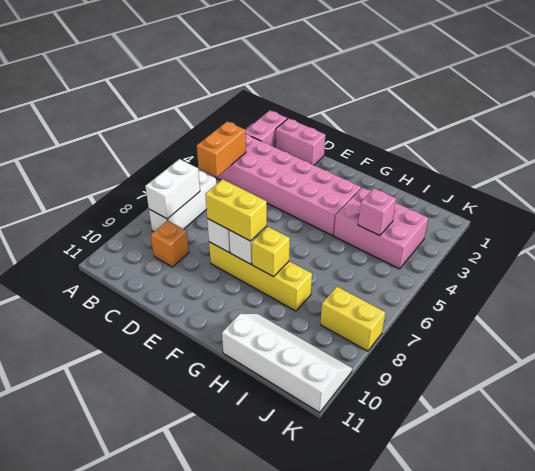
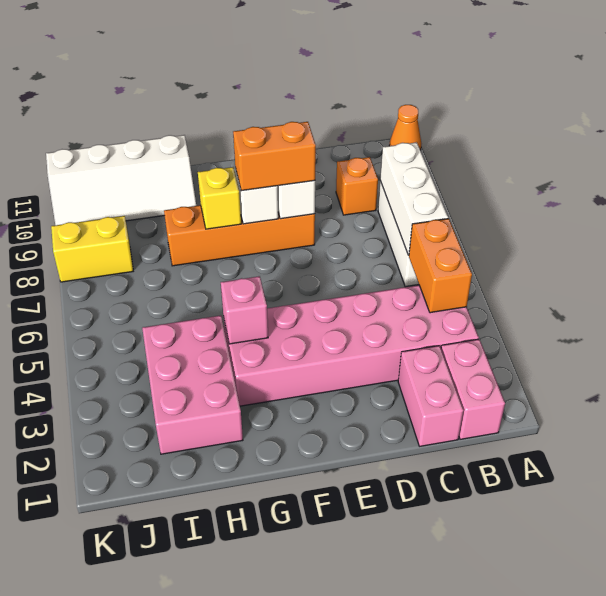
none -> orange 1x1 cone [389,105,421,150]
white 1x2 brick [145,159,200,219] -> white 1x3 brick [380,142,448,255]
pink 1x2 brick [275,118,325,165] -> pink 1x2 brick turned to [398,346,464,446]
yellow 1x4 brick [209,242,312,311] -> orange 1x4 brick [164,205,315,266]
yellow 1x2 brick [205,179,267,241] -> orange 1x2 brick [233,122,316,191]
pink 2x3 brick [334,187,428,269] -> pink 2x3 brick turned to [142,315,243,454]
pink 1x1 brick [358,188,396,236] -> pink 1x1 brick moved to [221,276,268,344]

